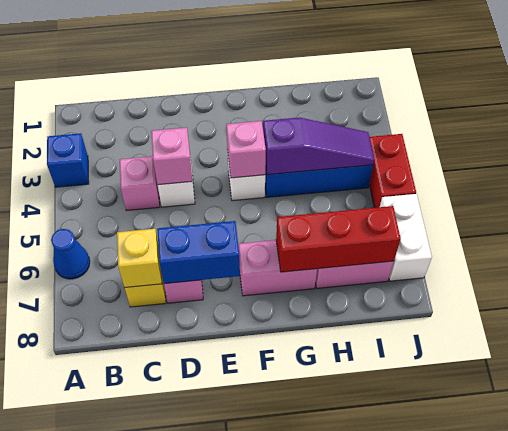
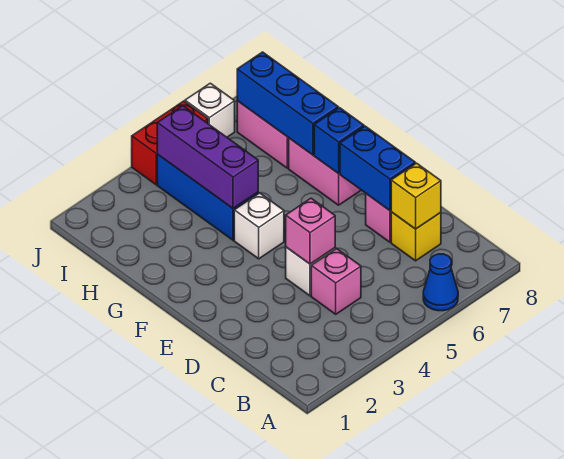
blue 1x1 brick [47,133,89,187] -> blue 1x1 brick moved to [314,108,364,174]
pink 1x1 brick [226,121,266,178] -> none
purple 1x3 slope [263,117,374,175] -> purple 1x3 brick [157,106,258,209]
red 1x3 brick [276,206,401,272] -> blue 1x3 brick [237,52,338,155]
white 1x2 brick [380,194,432,281] -> white 1x1 brick [185,83,235,137]

